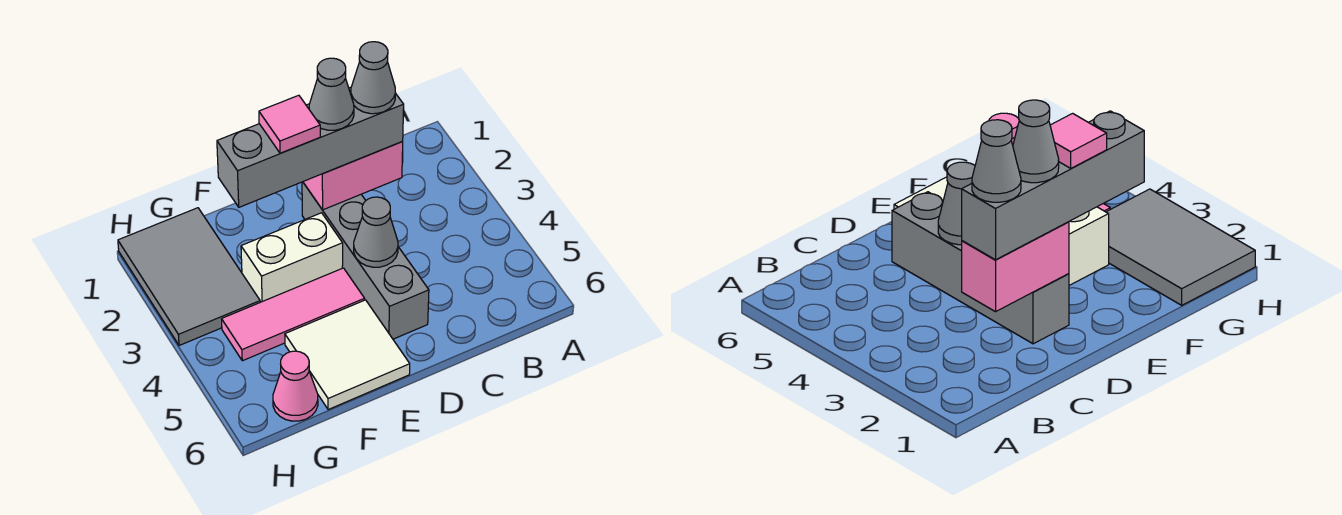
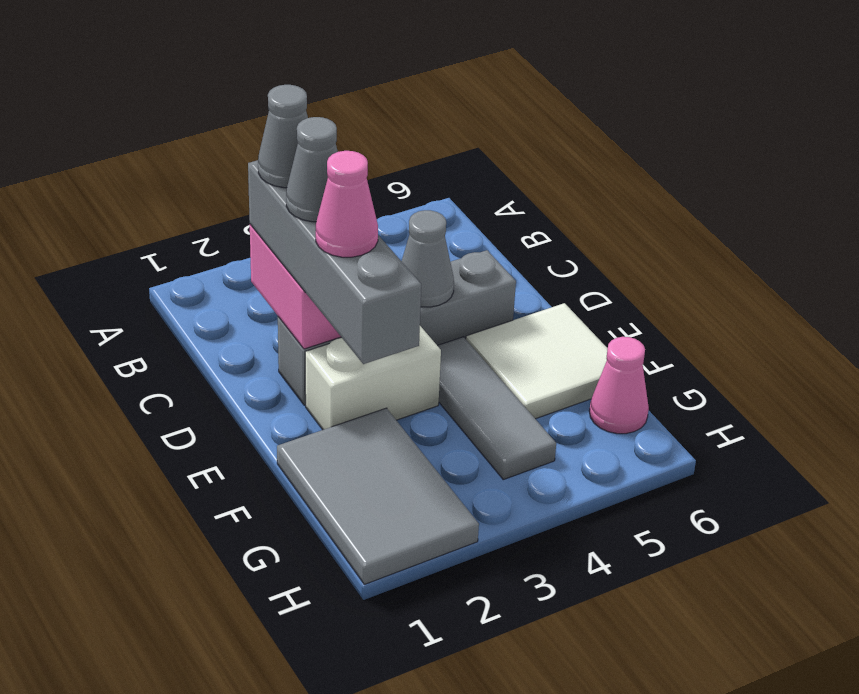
pink 1x1 tile [259,95,320,153] -> pink 1x1 cone [316,151,378,257]
white 1x2 brick [241,213,343,302] -> white 1x2 brick turned to [305,326,441,430]
pink 1x3 tile [222,268,365,361] -> grey 1x3 tile [437,337,556,480]
grey 2x3 tile [118,208,260,346] -> grey 2x3 tile turned to [277,408,479,584]

